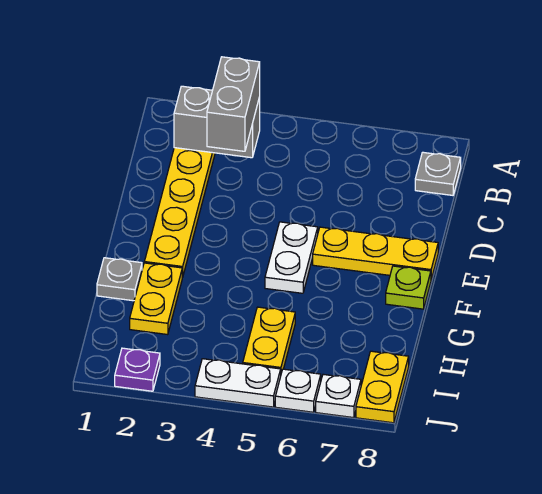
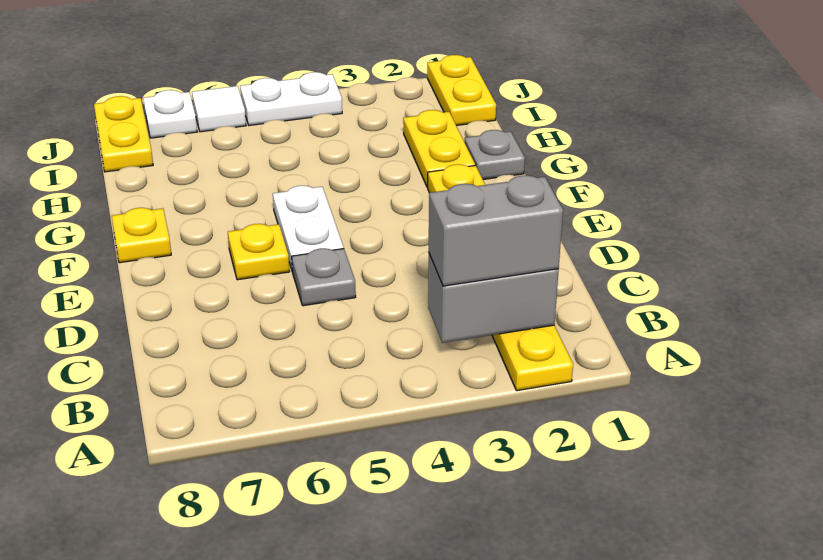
grey 1x2 brick [207,57,260,151] -> grey 1x2 brick turned to [429,175,563,286]
grey 1x1 plate [415,152,461,195] -> grey 1x1 plate moved to [292,248,356,306]
yellow 1x3 plate [313,227,438,279] -> yellow 1x1 plate [228,224,290,280]
lime 1x1 plate [386,266,431,309] -> yellow 1x1 plate [112,208,171,263]
yellow 1x2 plate [243,307,295,373] -> yellow 1x2 plate moved to [427,55,496,126]
purple 1x1 plate [115,348,160,391] -> none
white 1x1 plate [275,369,321,412] -> white 1x1 tile [192,86,246,132]

